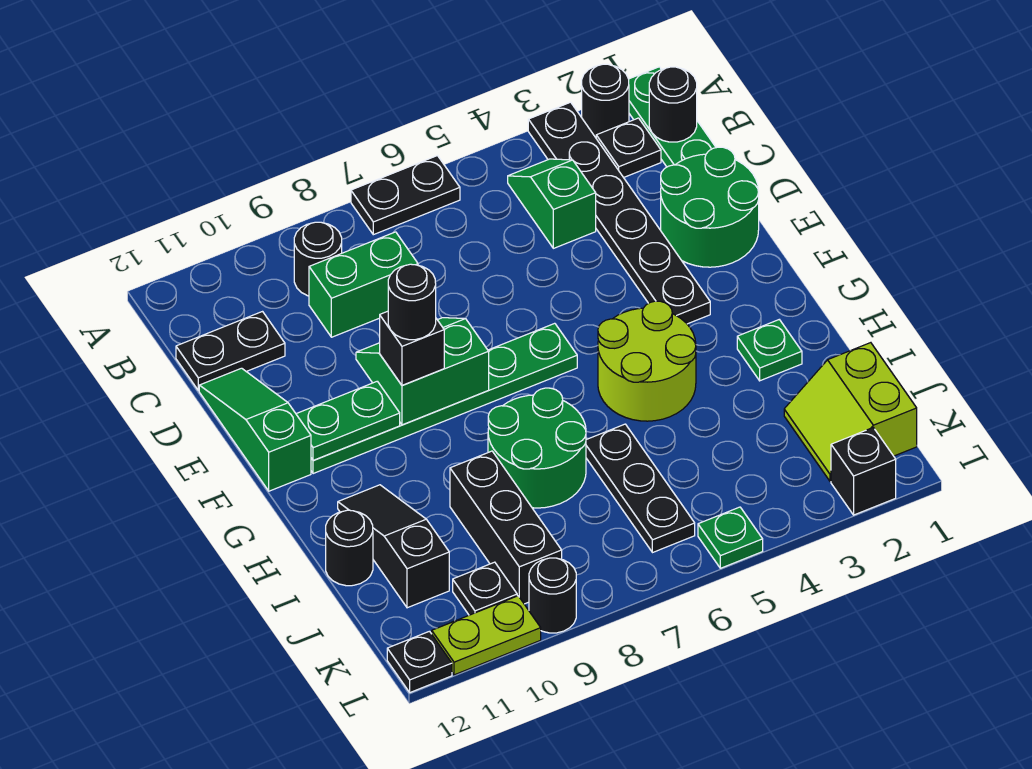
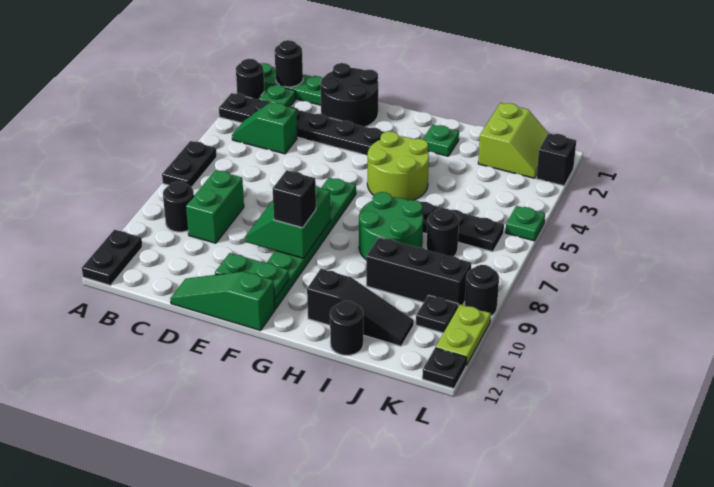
black 1x1 plate [596,118,661,178] -> green 1x1 plate [258,84,296,107]
black 1x2 plate [176,312,285,391] -> black 1x2 plate moved to [82,230,142,285]
green 2x2 round brick [661,147,759,267] -> black 2x2 round brick [321,63,378,127]
black 1x1 round brick [388,264,436,340] -> black 1x1 round brick moved to [427,208,459,256]
green 1x2 plate [296,381,400,461] -> green 1x2 plate turned to [215,253,289,299]
black 1x3 slope [338,485,449,608] -> black 1x3 slope turned to [307,269,414,346]
lime 2x2 slope [784,343,917,481] -> lime 2x2 slope turned to [478,103,548,178]

